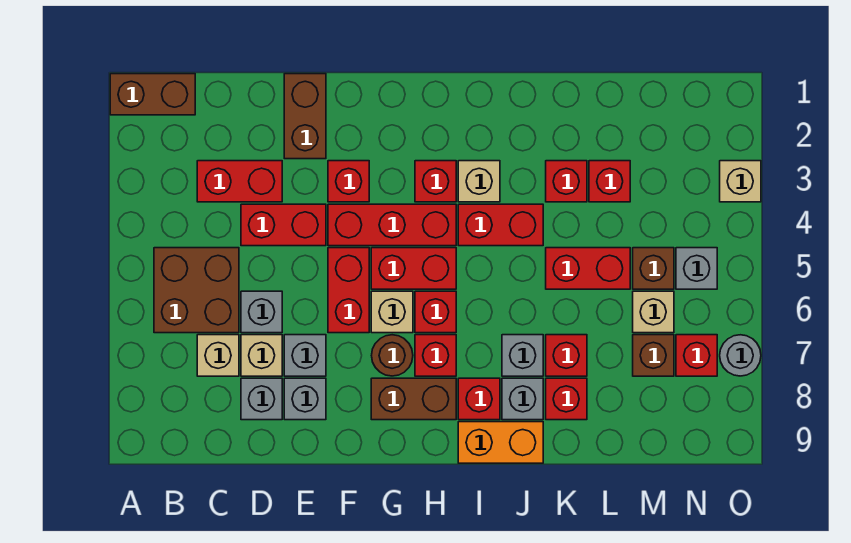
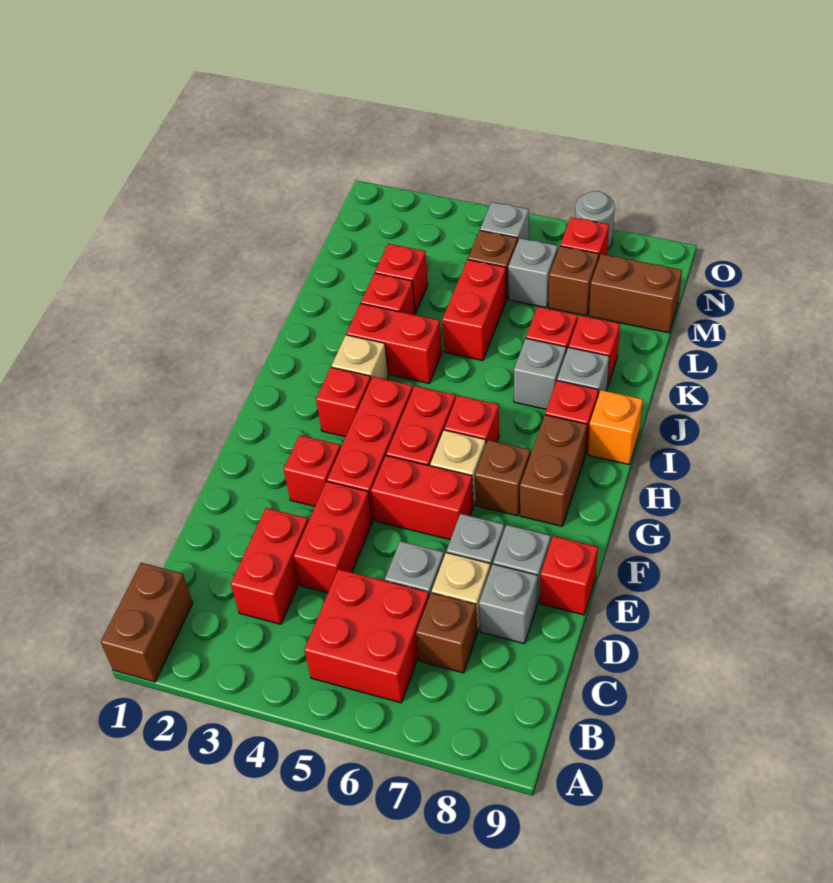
brown 2x2 brick [154,248,239,333] -> red 2x2 brick [304,569,429,703]
tan 1x1 brick [197,335,239,376] -> brown 1x1 brick [416,593,477,673]
brown 1x2 brick [284,74,326,159] -> brown 1x2 brick moved to [589,254,682,333]
brown 1x1 round brick [372,335,413,376] -> brown 1x1 brick [475,440,530,516]
red 1x1 brick [415,335,456,376] -> red 1x1 brick moved to [540,536,598,615]
red 1x2 brick [458,204,543,246] -> red 1x2 brick turned to [346,304,442,383]
orange 1x2 brick [458,422,543,463] -> orange 1x1 brick [588,390,643,465]
tan 1x1 brick [633,291,674,333] -> grey 1x1 brick [508,238,558,308]
tan 1x1 brick [720,161,761,202] -> none

